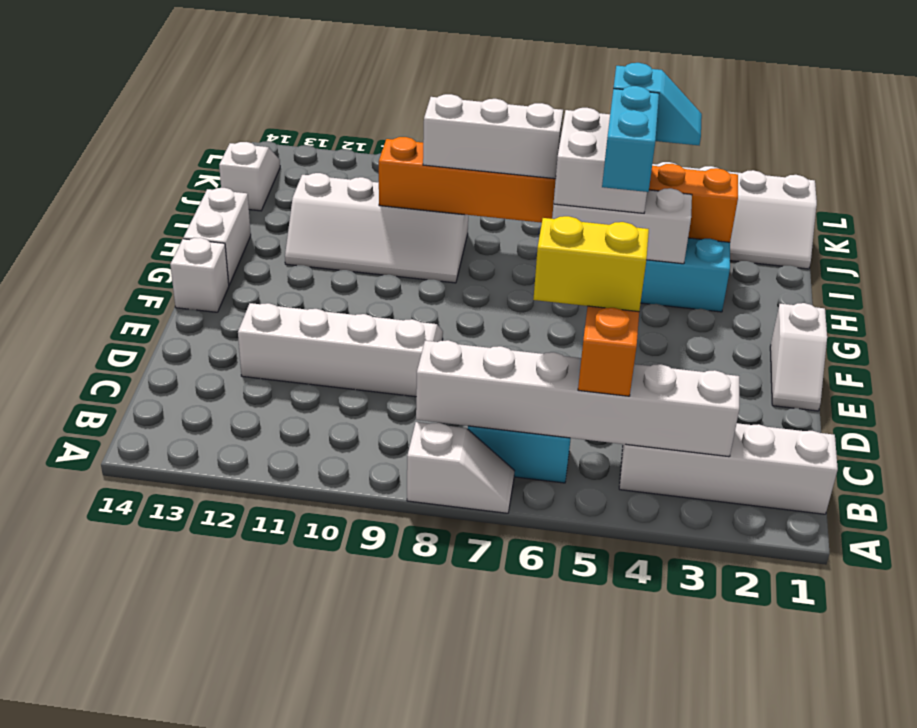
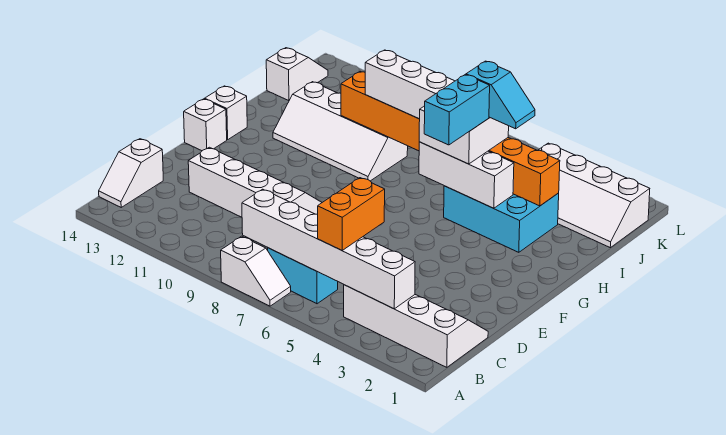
yellow 1x2 brick [533,216,649,312] -> none
white 1x2 slope [770,303,827,411] -> white 1x2 slope moved to [99,139,163,207]
white 1x2 brick [183,188,251,285] -> white 1x1 brick [205,86,247,140]

